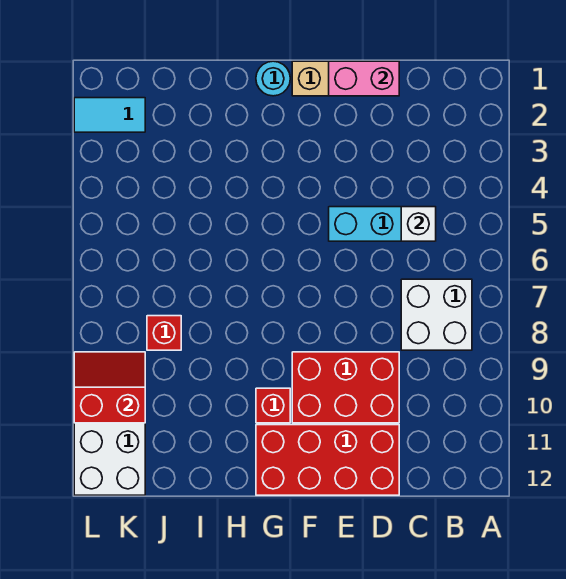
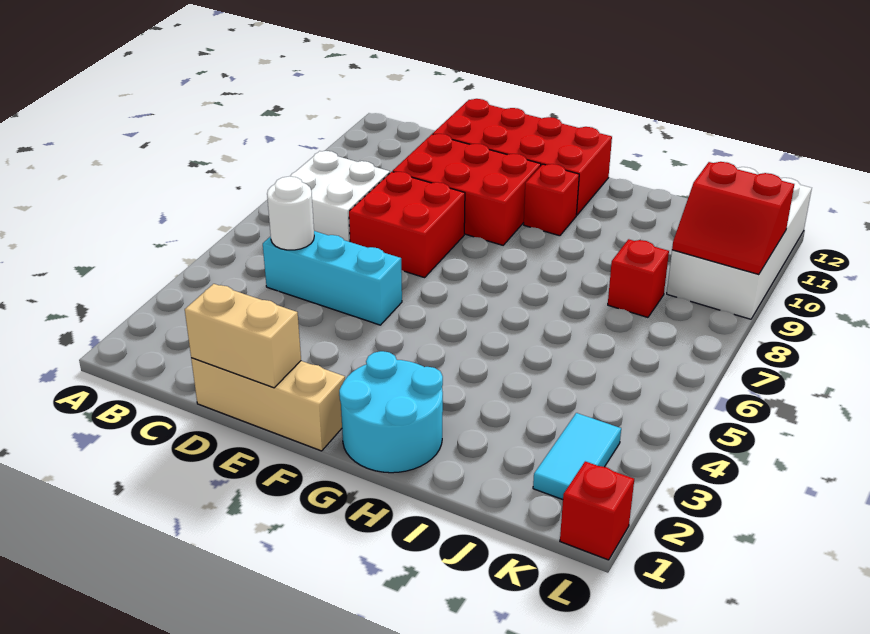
white 1x1 brick [401,207,436,241] -> white 1x1 round brick [267,176,314,250]
pink 1x2 brick [329,61,399,96] -> tan 1x2 brick [185,284,301,388]
none -> red 2x2 brick [349,172,465,278]
cyan 1x1 round brick [256,61,290,96] -> cyan 2x2 round brick [339,351,443,473]
cyan 1x2 tile [74,98,145,132] -> cyan 1x2 tile turned to [533,413,621,500]
none -> red 1x1 brick [560,461,634,560]

